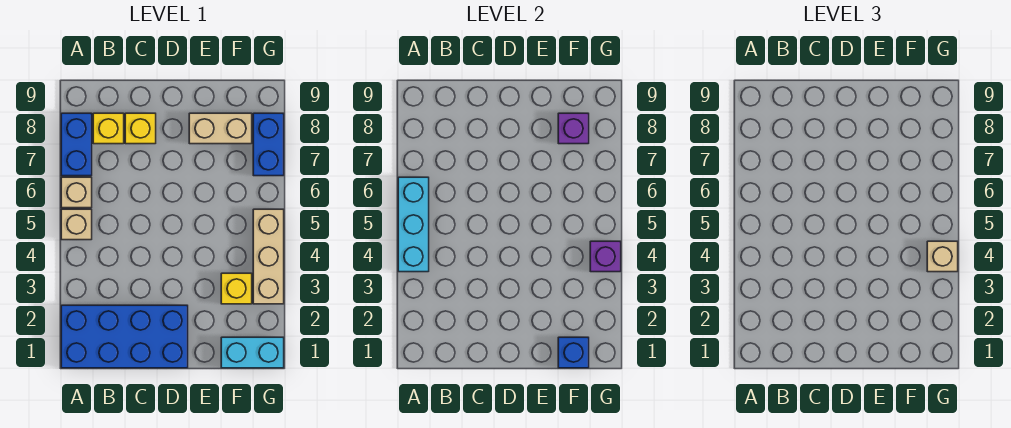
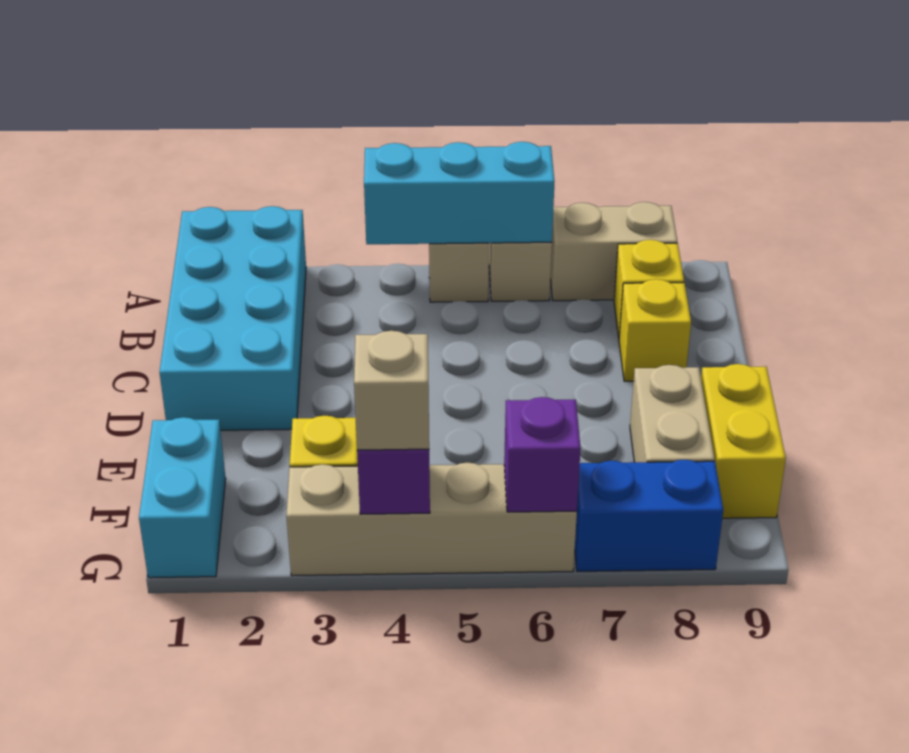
blue 2x4 brick [61,305,188,368] -> cyan 2x4 brick [160,206,306,430]
blue 1x2 brick [61,113,92,176] -> tan 1x2 brick [551,202,677,301]
none -> yellow 1x2 brick [701,364,786,518]
blue 1x1 brick [558,337,589,368] -> none
purple 1x1 brick [558,113,589,144] -> purple 1x1 brick moved to [504,397,581,512]
tan 1x3 brick [253,209,284,304] -> tan 1x4 brick [286,463,577,576]

